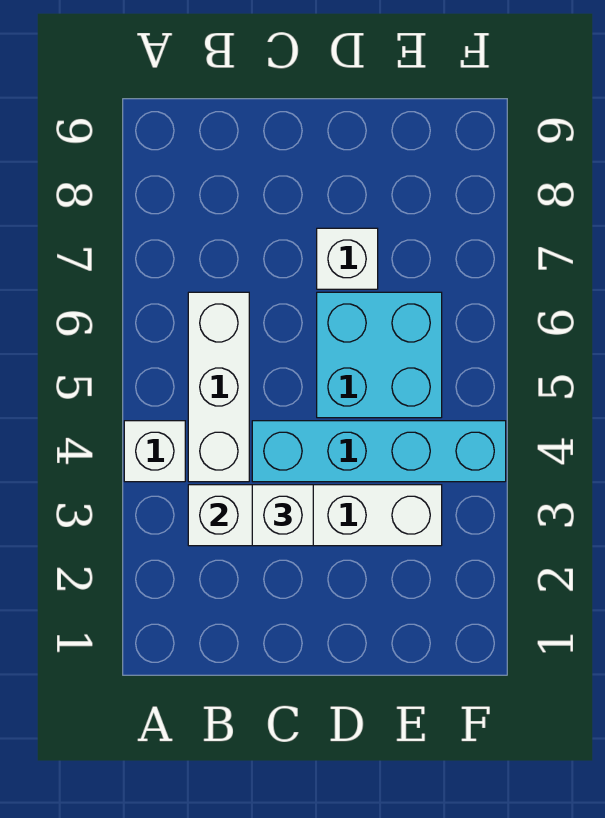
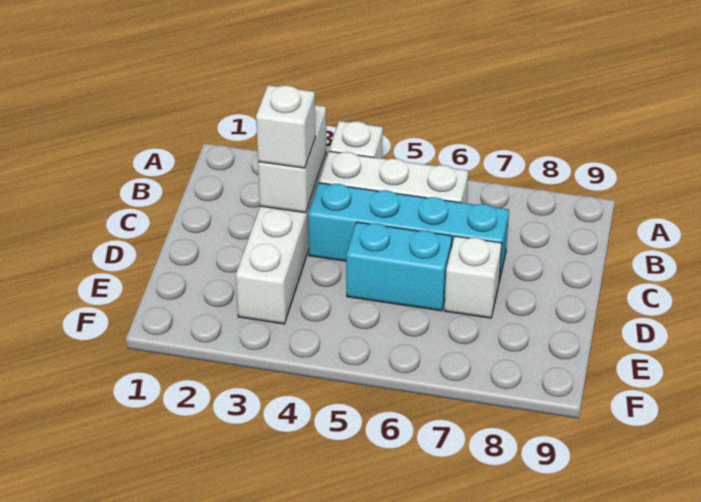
cyan 1x4 brick [252,421,506,482] -> cyan 1x4 brick turned to [308,183,509,281]
cyan 2x2 brick [317,292,442,418] -> cyan 1x2 brick [346,222,452,311]

